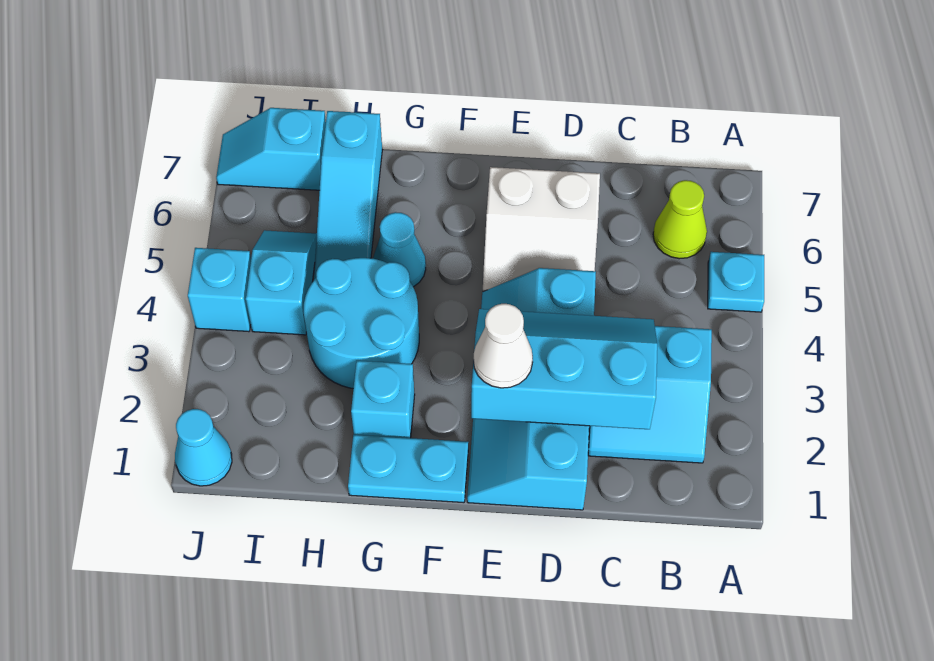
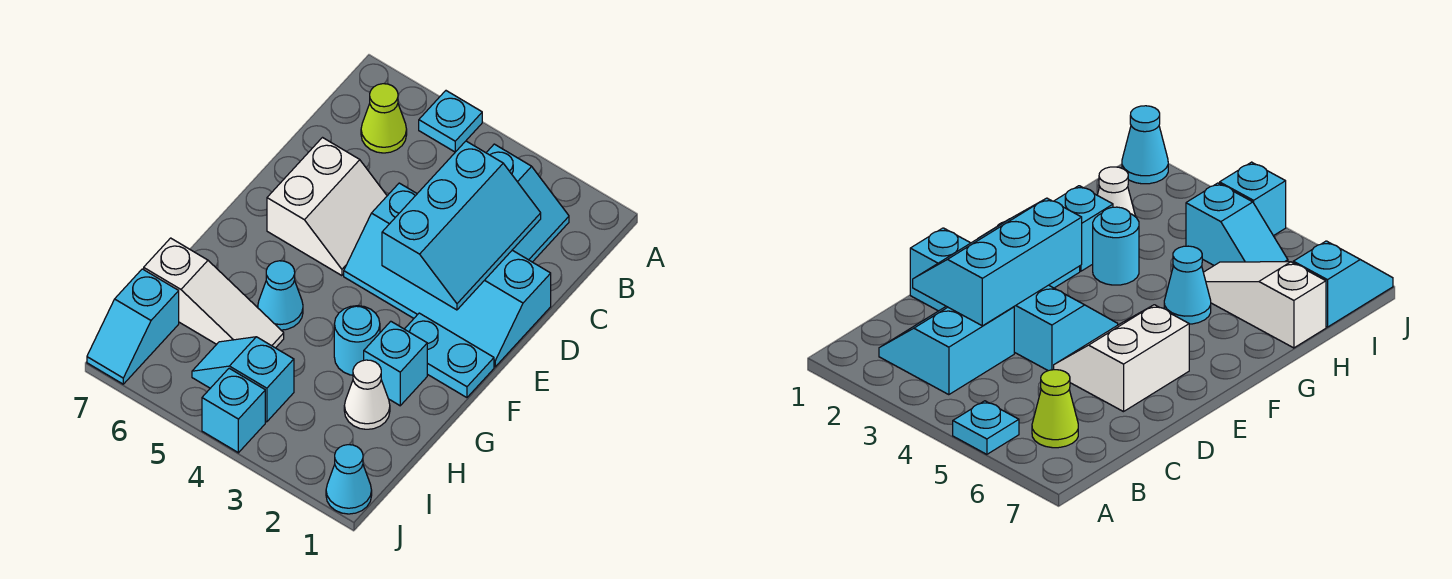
cyan 2x3 slope [471,309,657,429] -> cyan 2x3 slope turned to [382,141,541,310]
white 1x1 cone [473,304,533,388] -> white 1x1 cone moved to [344,360,390,429]
cyan 1x2 plate [348,435,468,503] -> cyan 1x2 plate turned to [405,313,494,398]
cyan 2x2 round brick [304,258,419,388] -> cyan 1x1 round brick [334,306,380,375]
cyan 1x3 slope [314,111,382,279] -> white 1x3 slope [144,238,284,348]

